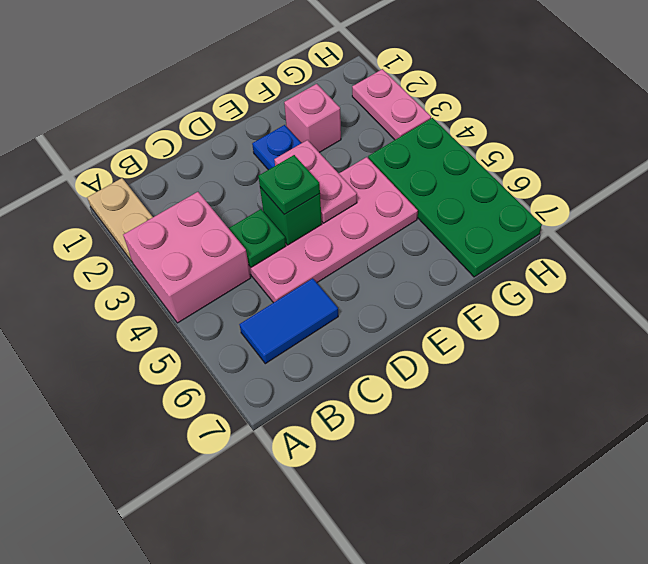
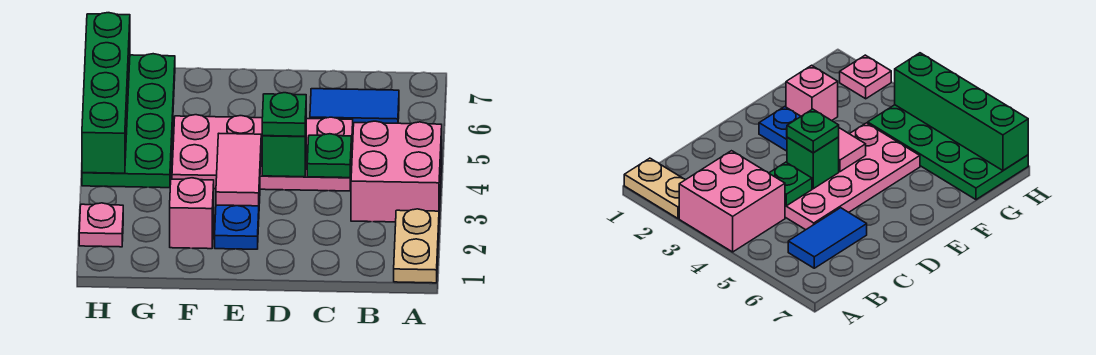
pink 1x2 plate [274,140,357,223] -> pink 1x2 tile [216,134,261,206]
pink 1x2 plate [352,69,431,140] -> pink 1x1 plate [79,203,123,247]
none -> green 1x4 brick [82,13,130,173]

